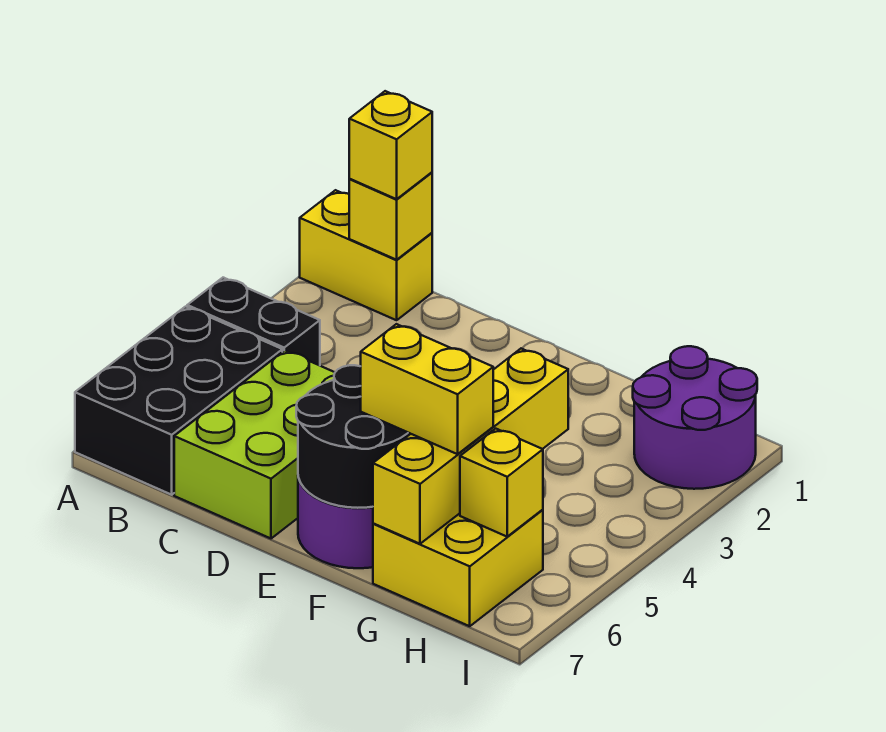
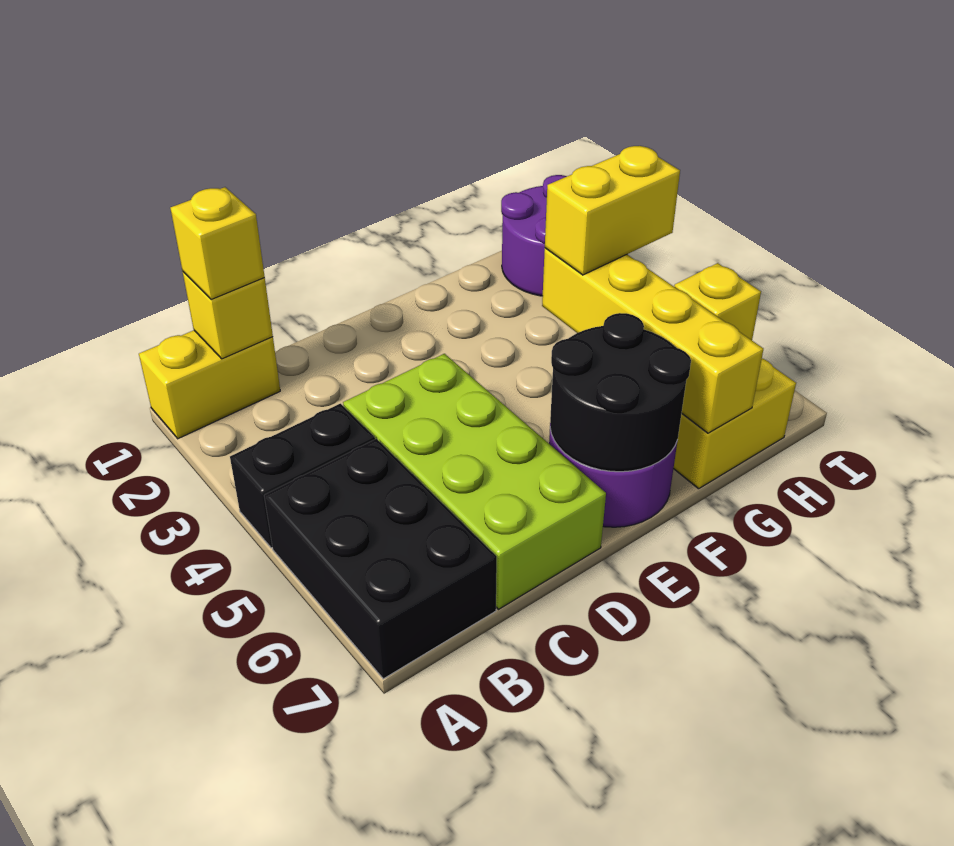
lime 2x3 brick [174,350,335,538] -> lime 2x4 brick [343,354,606,609]
yellow 1x2 brick [361,324,493,454] -> yellow 1x2 brick moved to [545,146,680,275]

